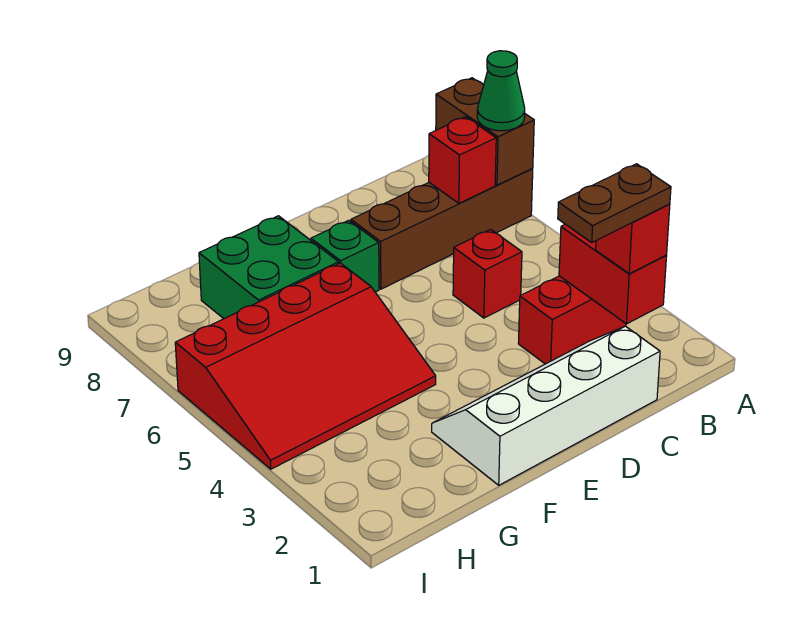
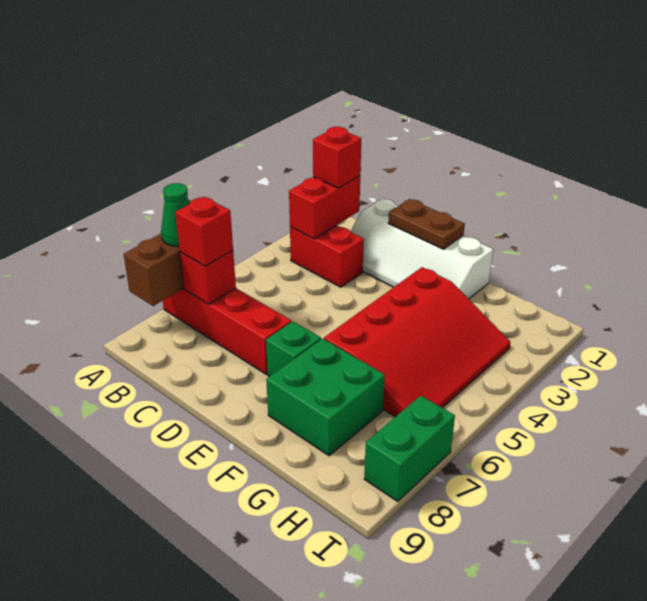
brown 1x4 brick [351,168,533,289] -> red 1x4 brick [163,288,292,374]
brown 1x2 plate [558,164,671,242] -> brown 1x2 plate moved to [388,199,465,249]
red 1x1 brick [453,229,522,318] -> red 1x1 brick moved to [175,197,233,266]
red 3x4 slope [175,263,436,469] -> red 3x4 slope turned to [324,267,511,417]
none -> green 1x2 brick [364,396,455,501]

